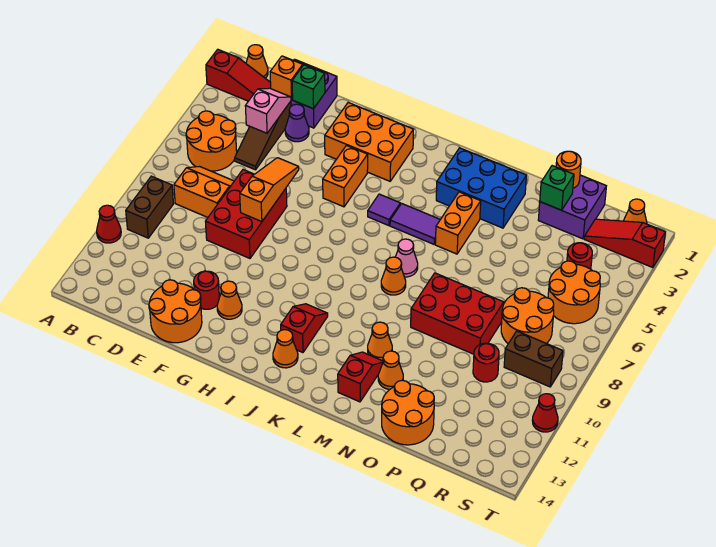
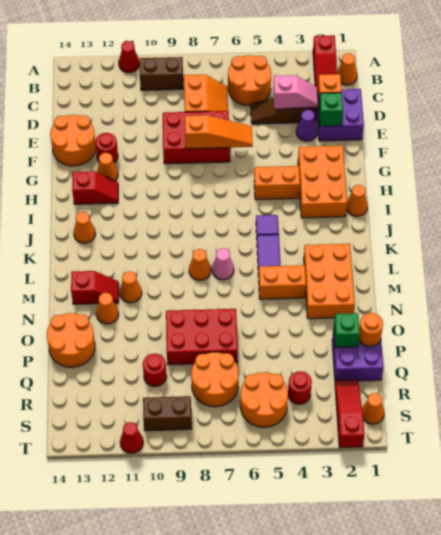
none -> orange 1x1 cone [346,185,368,216]
red 1x2 slope [281,304,328,353] -> red 1x2 slope moved to [72,171,118,204]
blue 2x3 brick [436,148,526,228] -> orange 2x3 brick [304,244,355,319]
red 2x3 brick [411,273,504,354] -> red 2x3 brick turned to [166,309,238,365]
brown 1x2 brick [504,331,563,387] -> brown 1x2 brick turned to [143,396,192,431]

